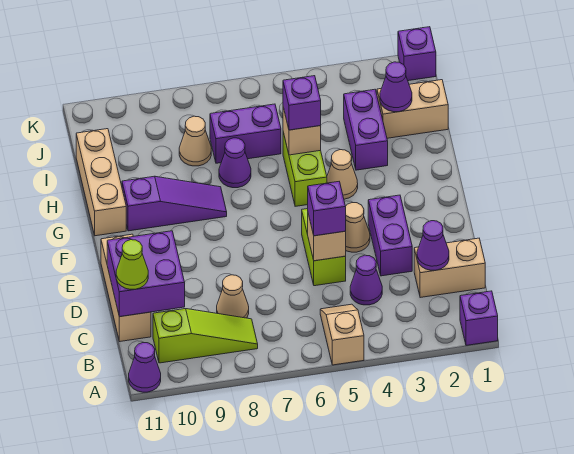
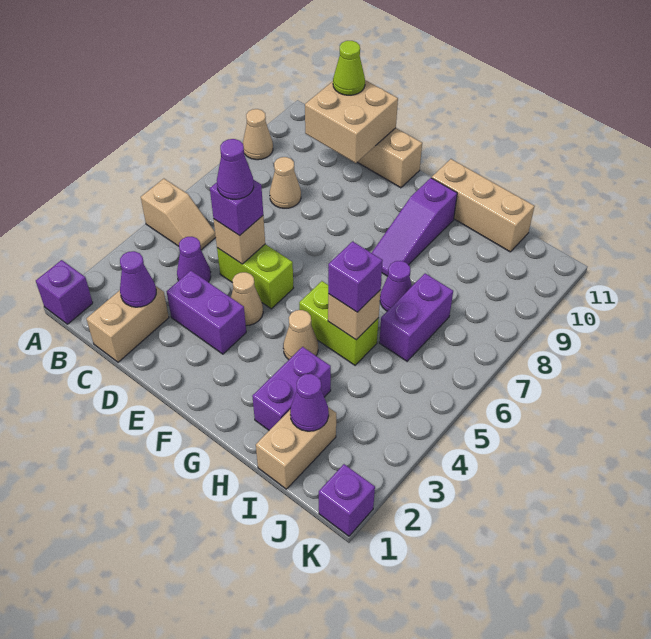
purple 1x1 cone [129,343,161,392] -> purple 1x1 cone moved to [217,139,254,199]
lime 1x3 slope [153,309,258,363] -> none
purple 2x2 brick [107,231,185,317] -> tan 2x2 brick [305,80,398,163]
purple 1x2 brick [344,89,388,170] -> purple 1x2 brick turned to [252,347,331,430]
tan 1x1 cone [179,116,211,166] -> tan 1x1 cone moved to [243,109,273,160]

